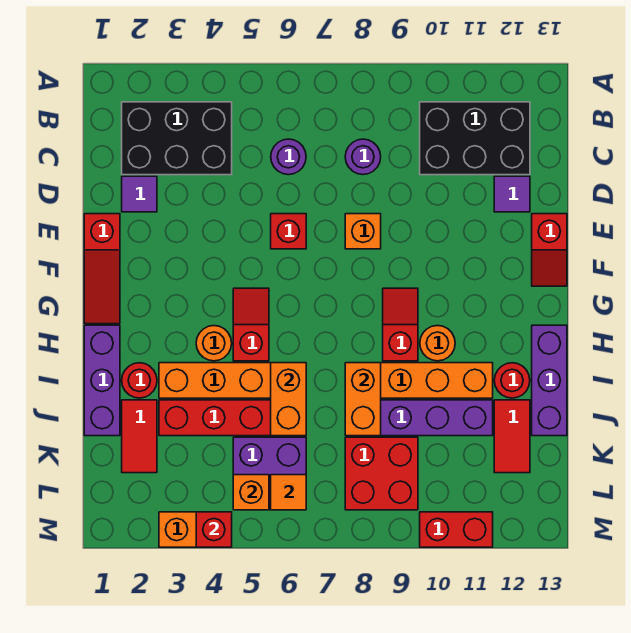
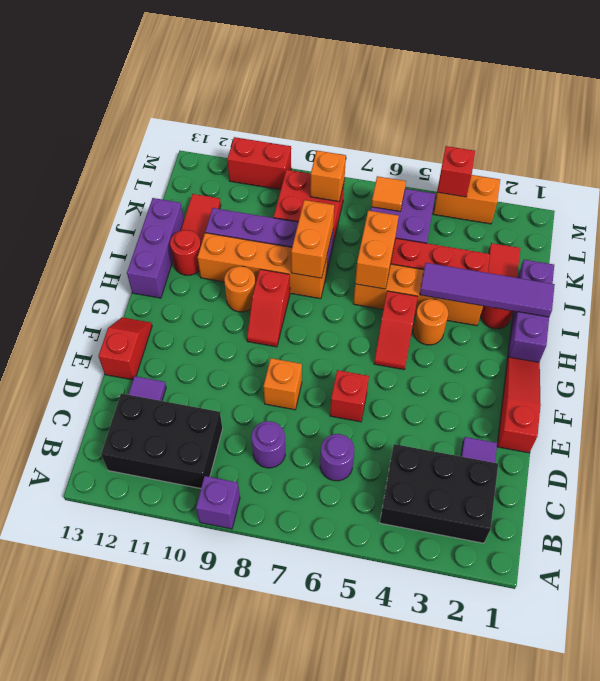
none -> purple 1x1 brick [196,476,240,529]
none -> purple 1x4 tile [420,263,555,317]
orange 1x1 brick [233,475,269,510] -> orange 1x1 brick moved to [310,151,346,202]

